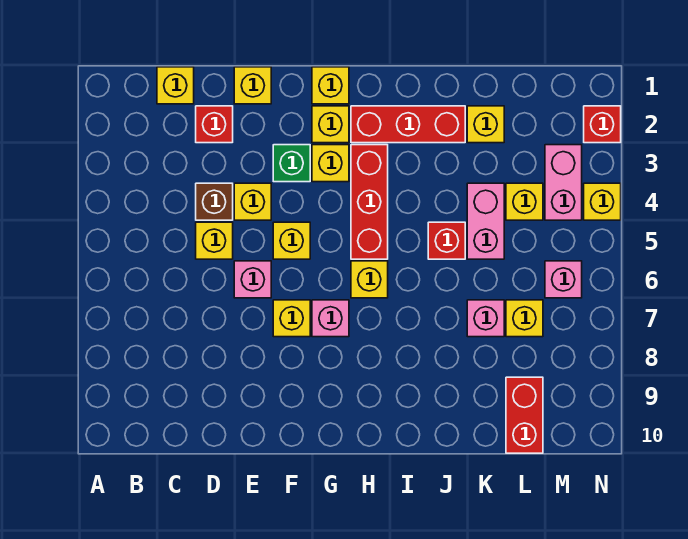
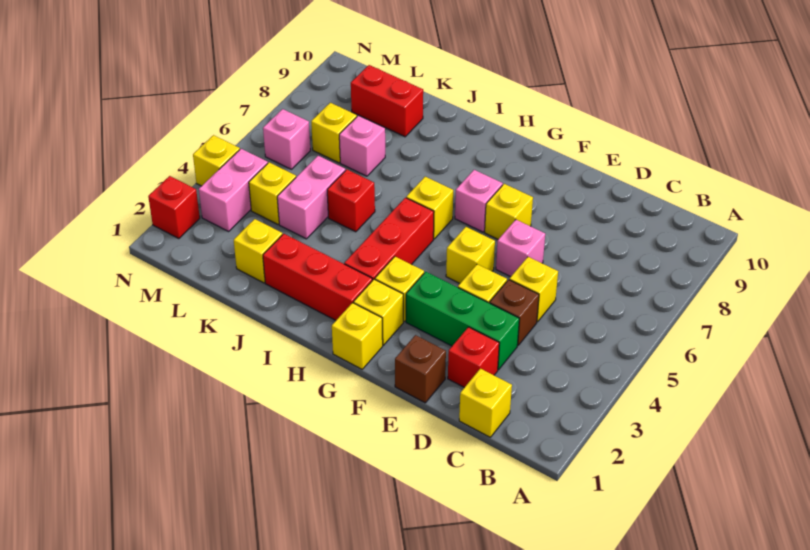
yellow 1x1 brick [234,67,271,104] -> brown 1x1 brick [395,335,446,403]
green 1x1 brick [273,145,310,182] -> green 1x3 brick [406,272,519,370]
red 1x2 brick [506,377,543,453] -> red 1x2 brick turned to [351,65,423,137]

